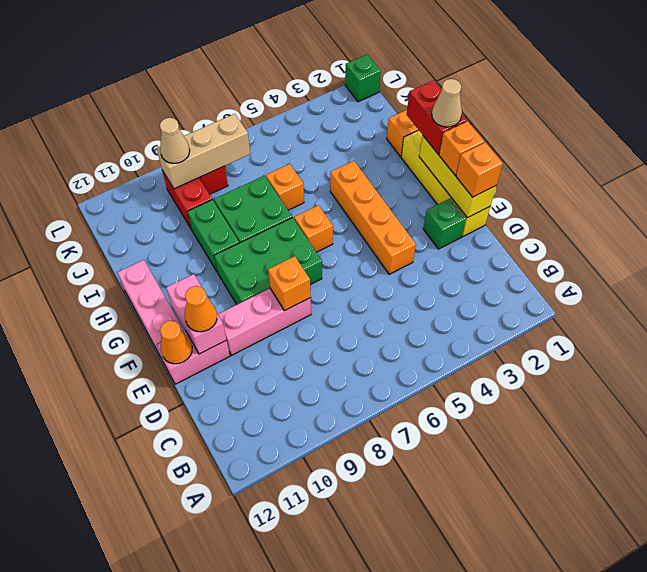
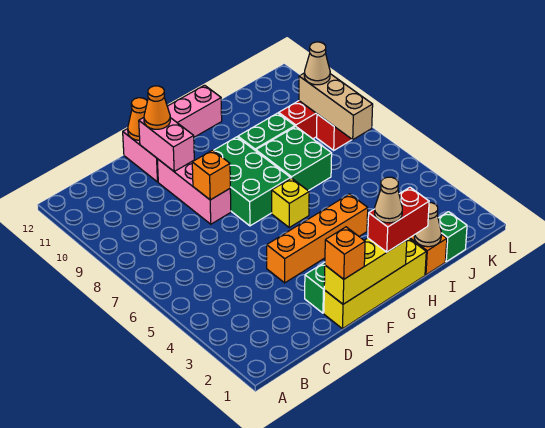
pink 1x2 brick [166,274,226,354] -> pink 1x2 brick turned to [139,118,194,171]
orange 1x1 brick [439,121,485,175] -> none
orange 1x1 brick [294,205,333,252] -> yellow 1x1 brick [272,178,309,227]
none -> tan 1x1 cone [414,203,441,247]
orange 1x1 brick [266,164,304,210] -> none
green 1x1 brick [345,54,381,102] -> green 1x1 brick moved to [438,212,467,262]

